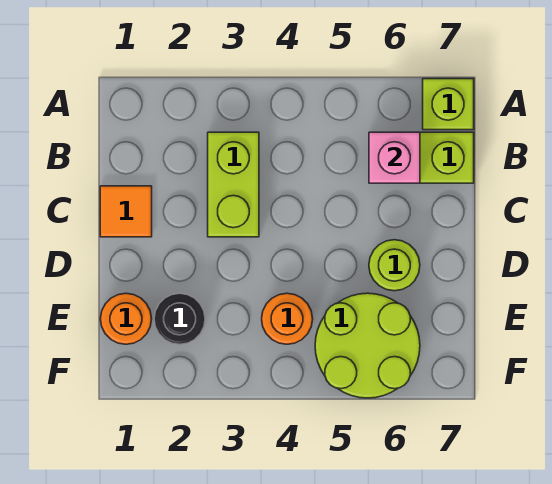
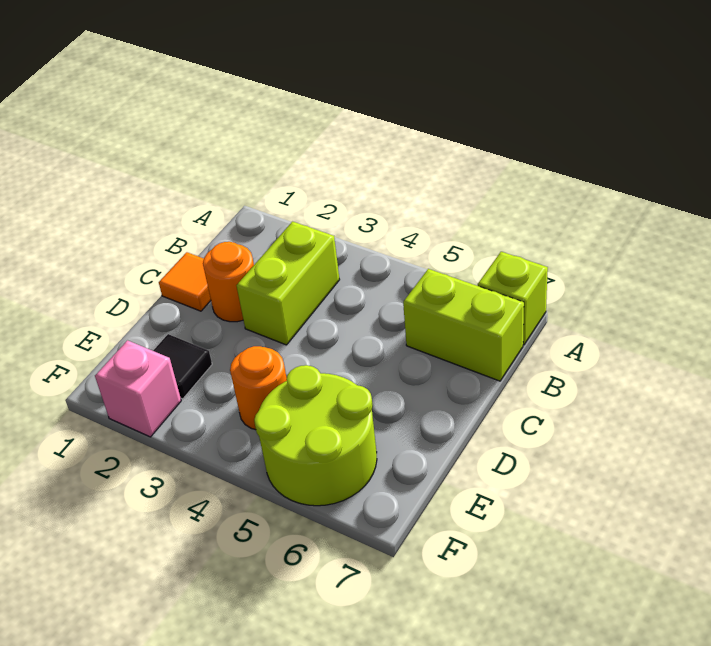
pink 1x1 brick [369,132,420,183] -> pink 1x1 brick moved to [95,340,181,437]
lime 1x1 round brick [369,240,420,291] -> none
orange 1x1 round brick [101,293,151,344] -> orange 1x1 round brick moved to [203,242,254,322]
black 1x1 round brick [154,293,205,344] -> black 1x1 tile [153,334,212,399]

